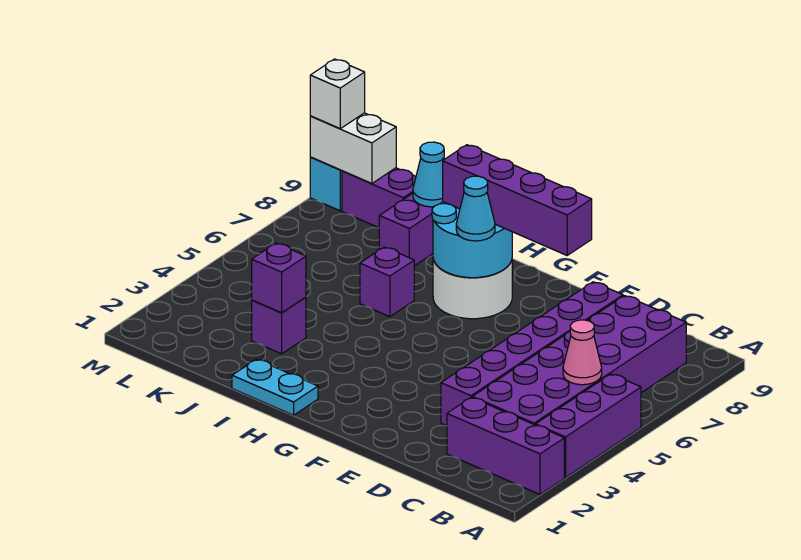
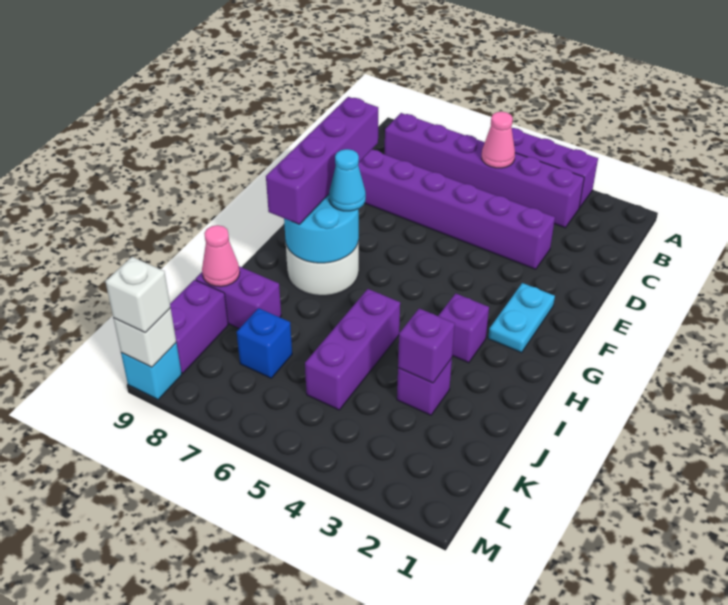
purple 1x3 brick [447,397,564,494] -> purple 1x3 brick moved to [305,289,400,410]
purple 2x6 brick [473,296,686,425] -> purple 1x6 brick [385,113,584,228]
cyan 1x2 plate [232,359,318,415] -> cyan 1x2 plate moved to [488,283,555,353]
purple 1x1 brick [360,247,414,317] -> purple 1x1 brick moved to [438,293,489,363]
cyan 1x1 cone [413,142,444,207] -> pink 1x1 cone [202,225,240,287]
none -> blue 1x1 brick [237,308,292,378]
white 1x2 brick [310,113,396,183] -> white 1x1 brick [113,308,176,367]

